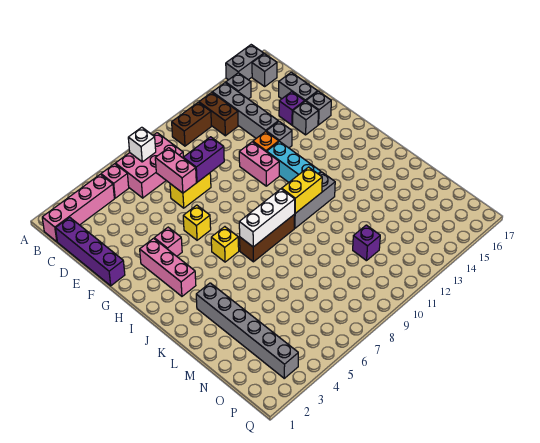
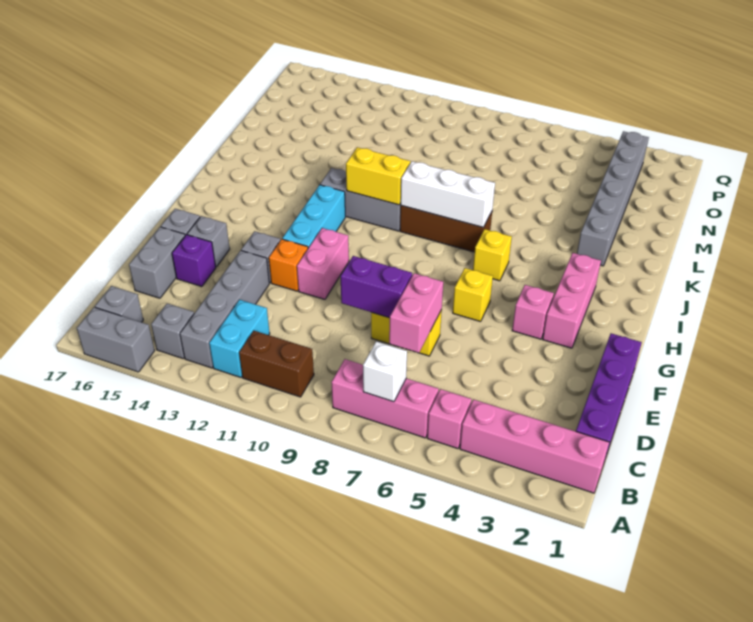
pink 2x3 brick [115,133,183,198] -> pink 1x3 brick [331,359,439,438]
brown 1x2 brick [199,92,238,136] -> cyan 1x2 brick [209,300,270,377]
purple 1x1 brick [353,225,380,261] -> none

